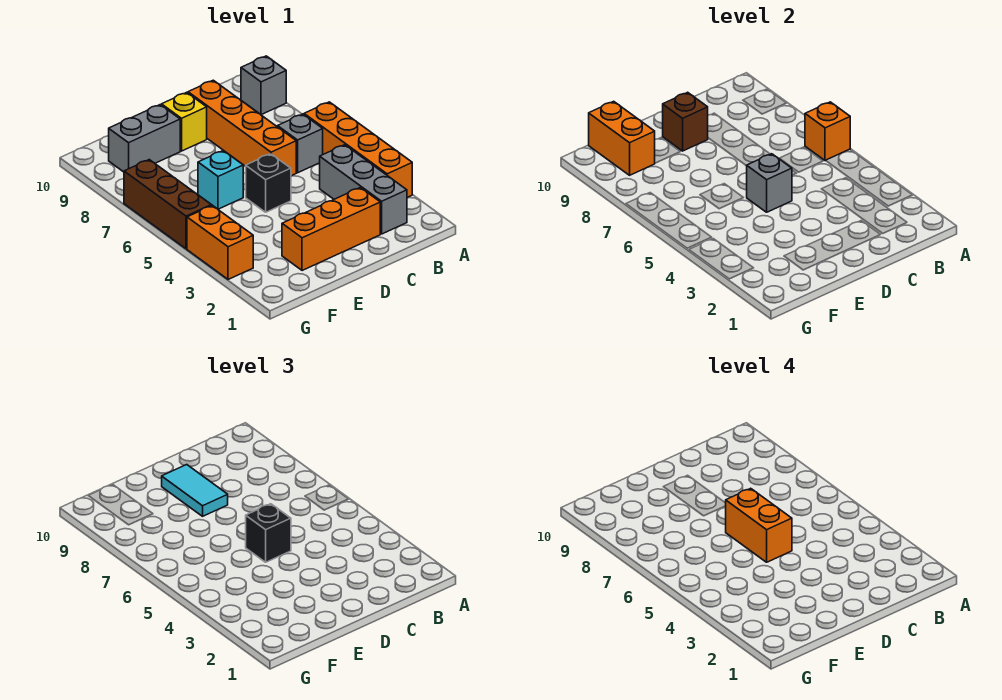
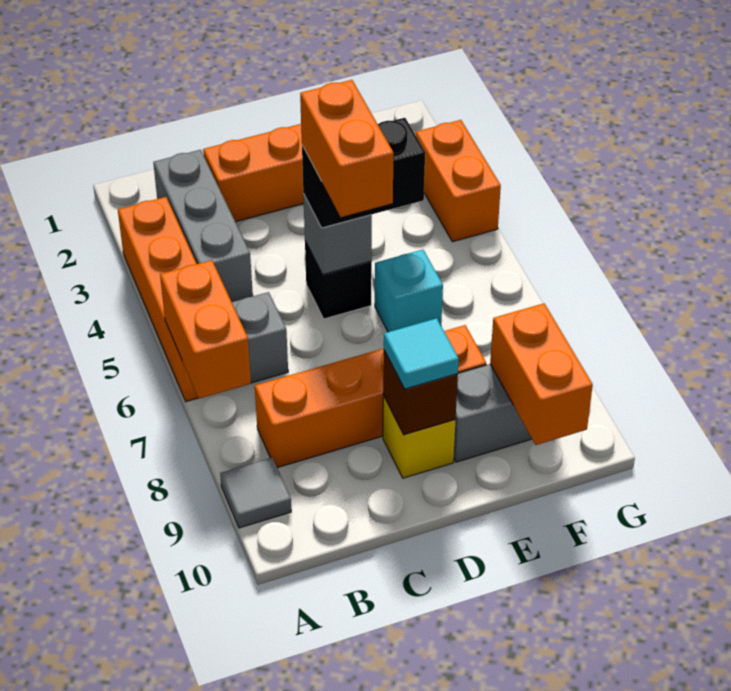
orange 1x1 brick [805,102,850,161] -> orange 1x2 brick [160,260,251,398]
grey 1x1 brick [241,56,286,115] -> grey 1x1 tile [220,458,291,528]
orange 1x4 brick [188,80,296,176] -> orange 1x4 brick turned to [255,325,486,468]
black 1x1 brick [246,504,291,562] -> black 1x2 brick [302,118,425,228]
cyan 1x2 tile [162,465,228,516] -> cyan 1x1 tile [384,318,459,389]
brown 1x3 brick [124,160,211,249] -> none

